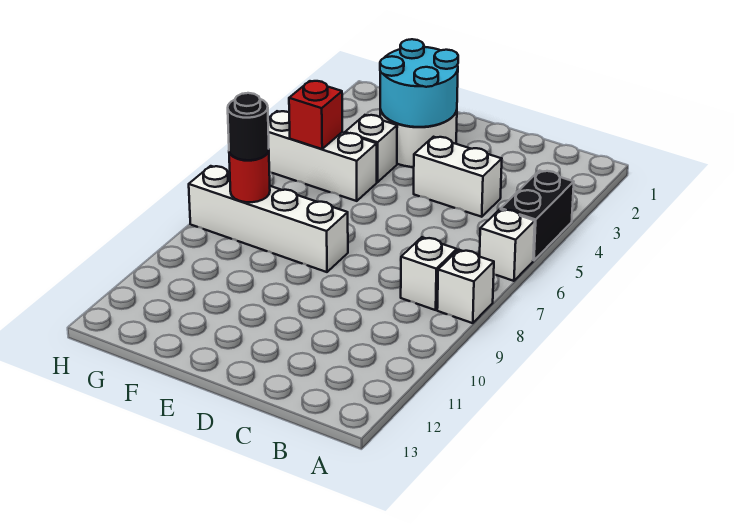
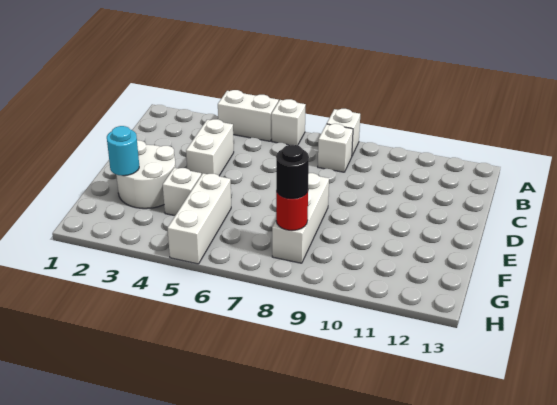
black 1x2 brick [501,171,574,260] -> white 1x2 brick [218,90,279,141]
cyan 2x2 round brick [380,39,458,127] -> cyan 1x1 round brick [107,126,139,176]
white 1x4 brick [189,166,348,272] -> white 1x3 brick [272,173,329,263]
red 1x1 brick [289,81,342,149] -> none

